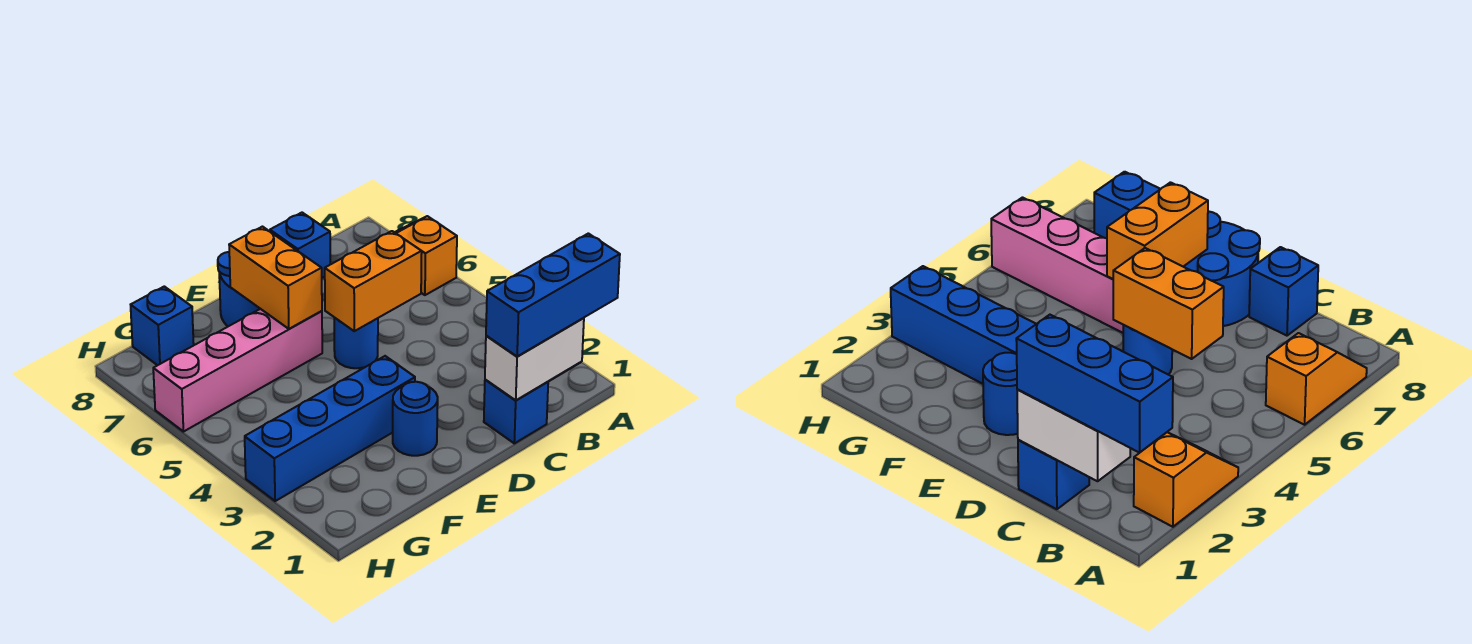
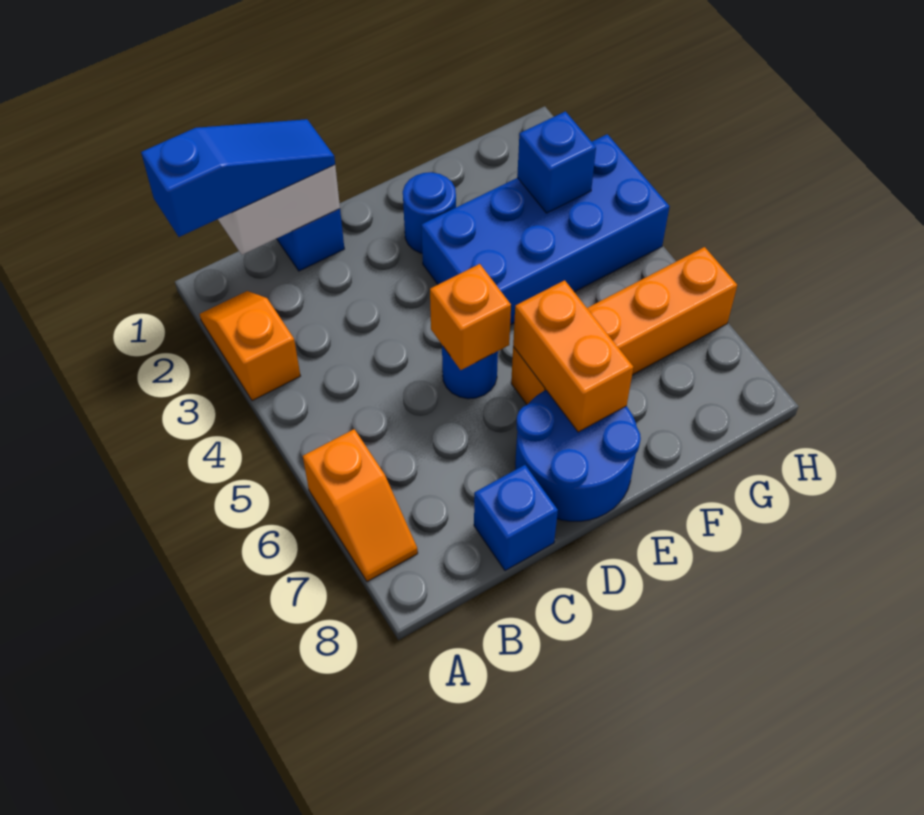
blue 1x3 brick [486,233,620,357] -> blue 1x3 slope [141,119,335,237]
orange 1x2 slope [1134,432,1238,527] -> orange 1x2 slope turned to [200,291,300,401]
orange 1x2 brick [325,231,422,331] -> orange 1x1 brick [430,264,511,370]
blue 1x4 brick [245,356,415,501] -> blue 2x4 brick [421,134,670,325]
pink 1x4 brick [153,309,322,432] -> orange 1x4 brick [511,247,737,404]
blue 1x1 brick [131,286,194,365] -> blue 1x1 brick moved to [517,111,596,213]

